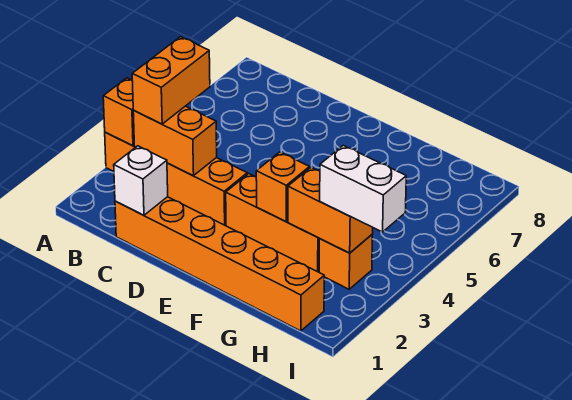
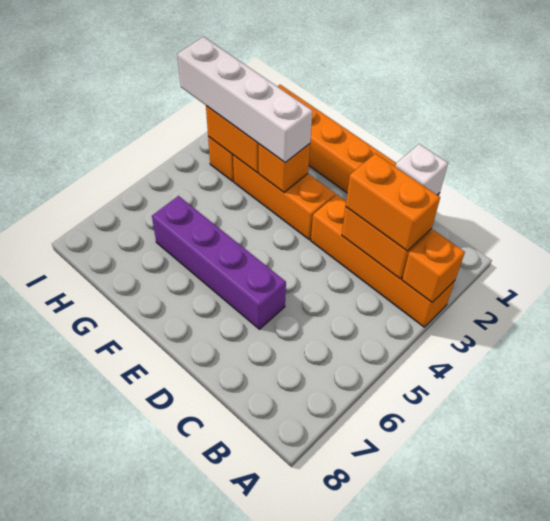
orange 1x2 brick [132,37,210,124] -> orange 1x2 brick turned to [346,153,440,251]
none -> purple 1x4 brick [152,196,286,329]
white 1x2 brick [320,145,406,232] -> white 1x4 brick [177,37,312,163]

